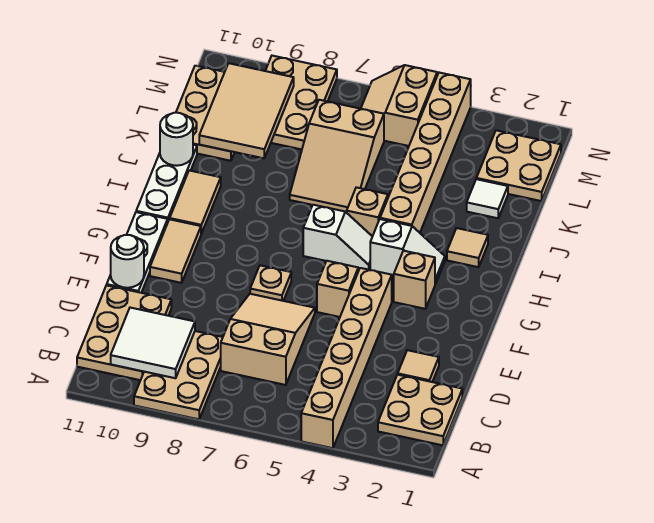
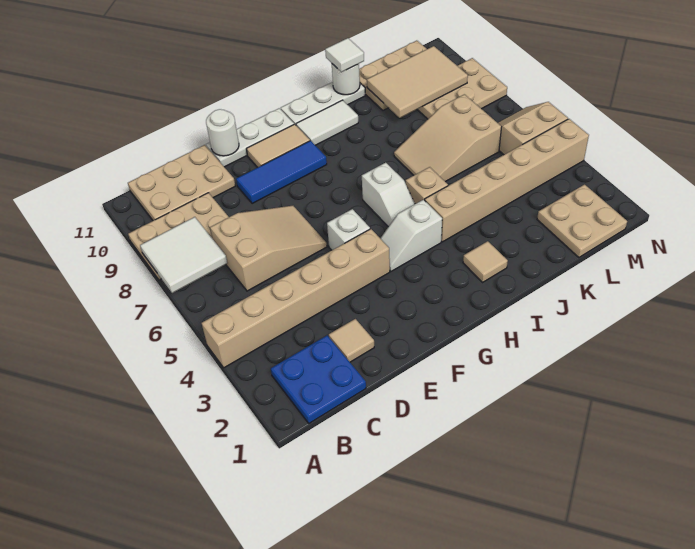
tan 2x2 plate [378,375,462,445] -> blue 2x2 plate [271,335,366,423]
white 2x2 tile [111,308,195,378] -> white 2x2 tile moved to [140,217,227,293]
none -> blue 1x3 tile [236,141,327,204]
tan 1x1 brick [317,261,358,317] -> white 1x1 brick [327,209,370,250]
tan 1x1 plate [250,265,291,301] -> none
tan 1x1 brick [394,251,435,309] -> none
white 1x2 slope [370,219,445,284] -> white 1x2 slope turned to [380,200,442,271]
tan 1x2 tile [170,170,221,234] -> white 1x2 tile [296,100,358,145]
white 1x1 tile [467,179,508,218] -> white 1x1 tile moved to [325,38,364,72]

